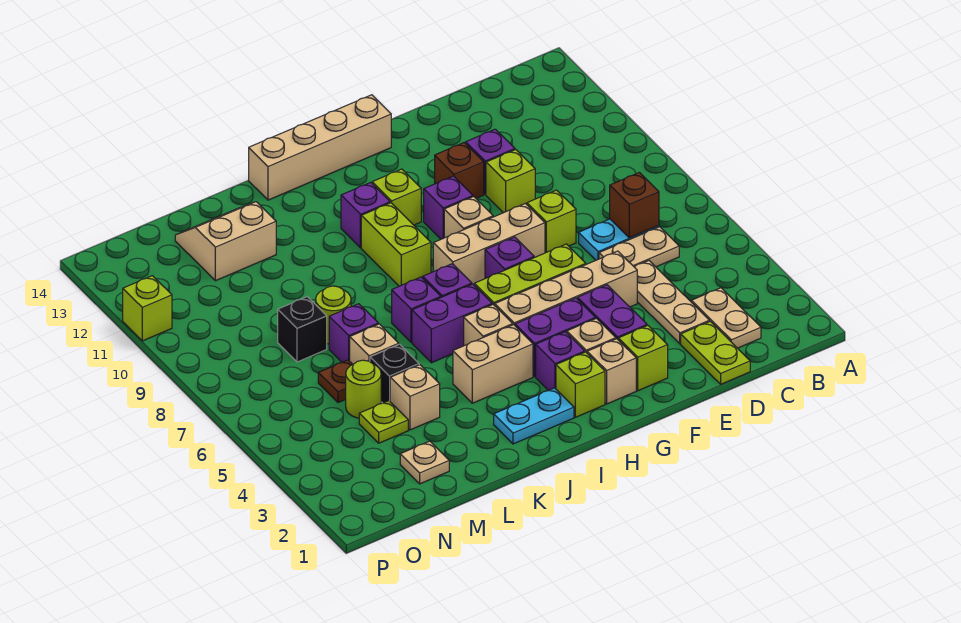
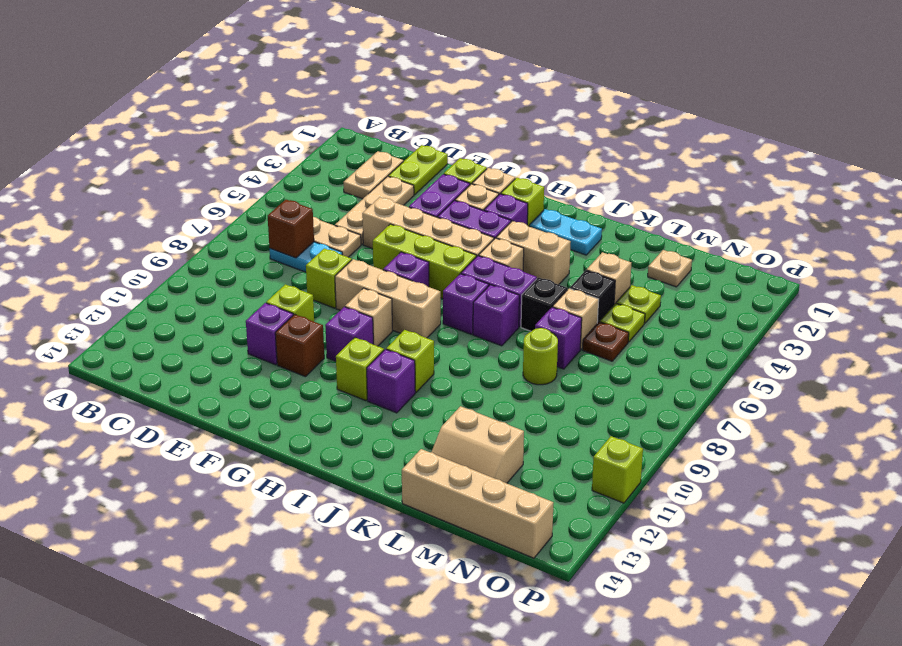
tan 1x4 brick [249,95,391,200] -> tan 1x4 brick moved to [402,449,553,558]
lime 1x2 brick [361,203,431,286] -> lime 1x1 brick [386,330,434,393]
lime 1x1 round brick [346,360,381,418] -> lime 1x1 plate [600,303,645,342]
black 1x1 brick [278,297,327,362] -> black 1x1 brick moved to [521,277,567,331]

